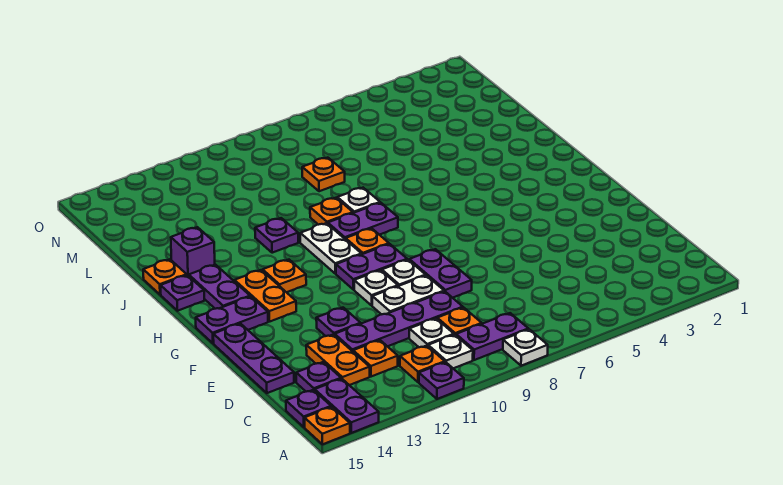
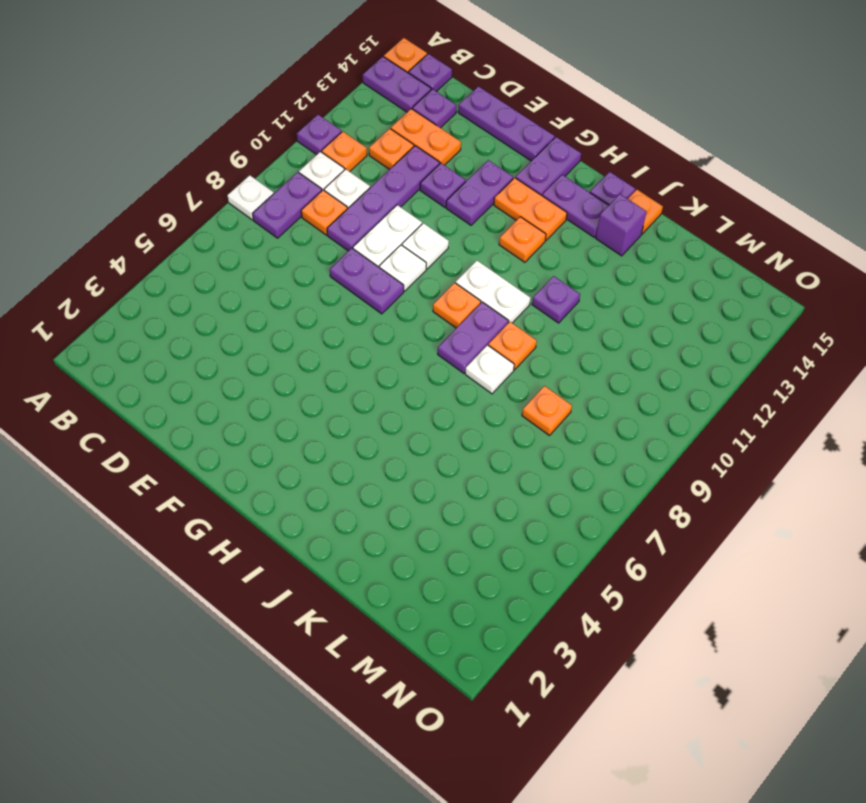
purple 1x2 plate [336,244,407,290] -> purple 1x2 plate moved to [446,160,513,225]

